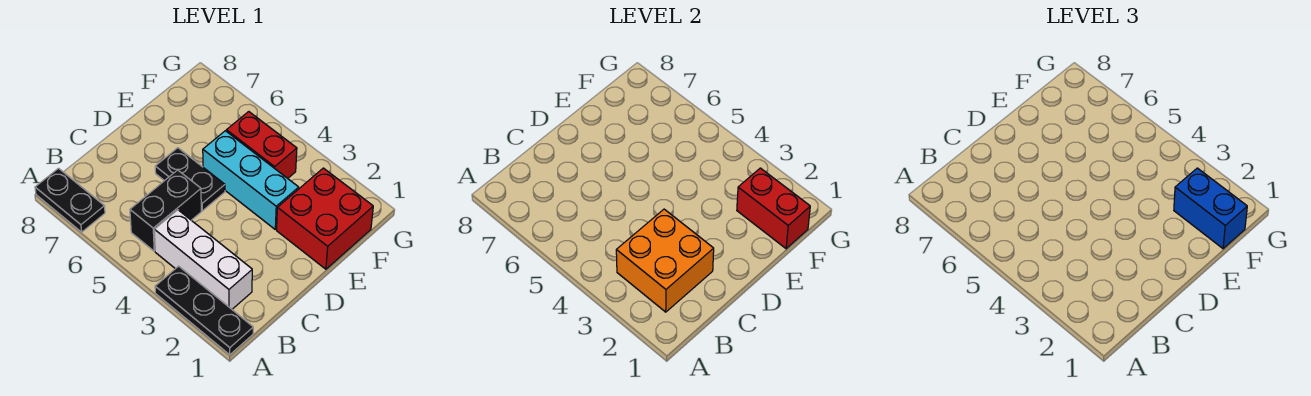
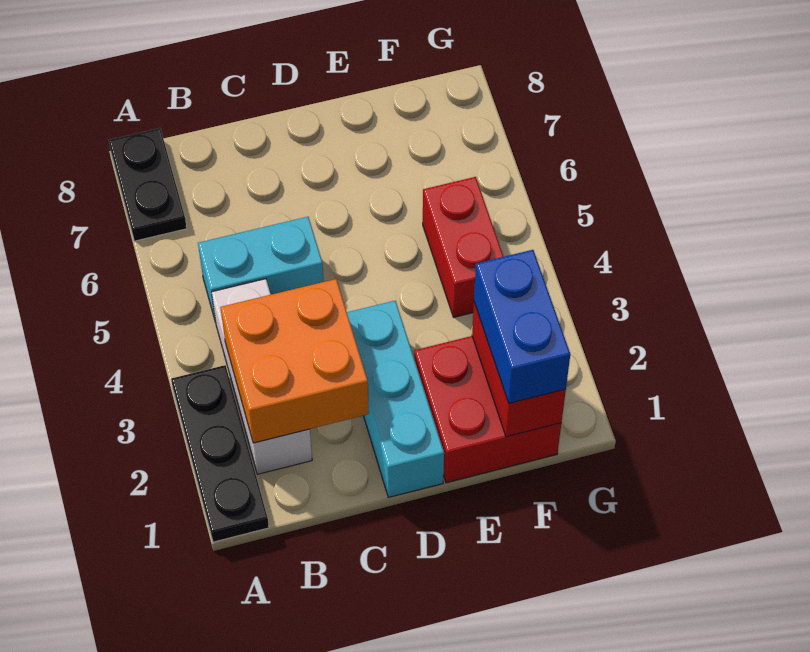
black 1x2 brick [130,170,201,251] -> cyan 1x2 brick [198,217,324,322]
black 1x2 plate [155,148,225,211] -> none
cyan 1x3 brick [203,131,299,229] -> cyan 1x3 brick moved to [347,301,444,497]

